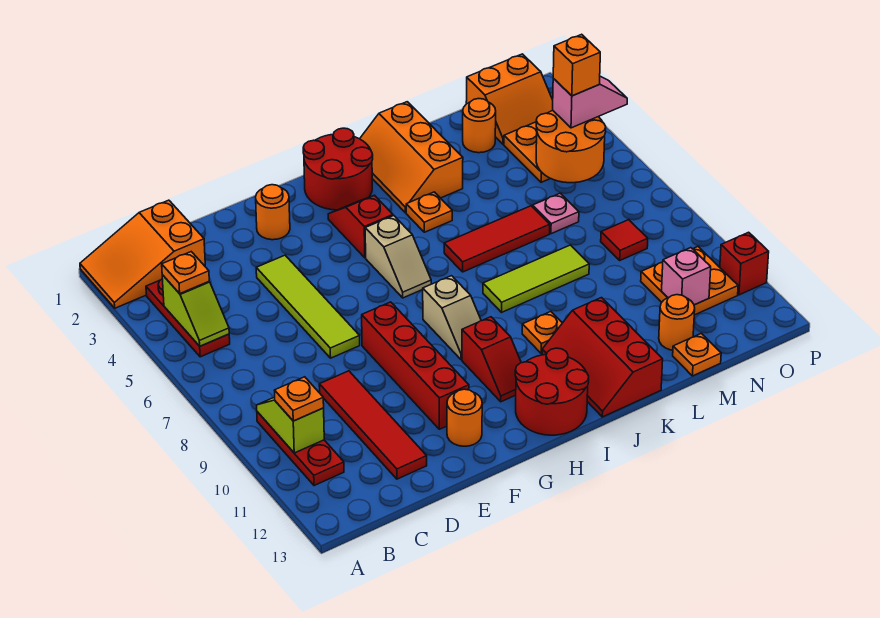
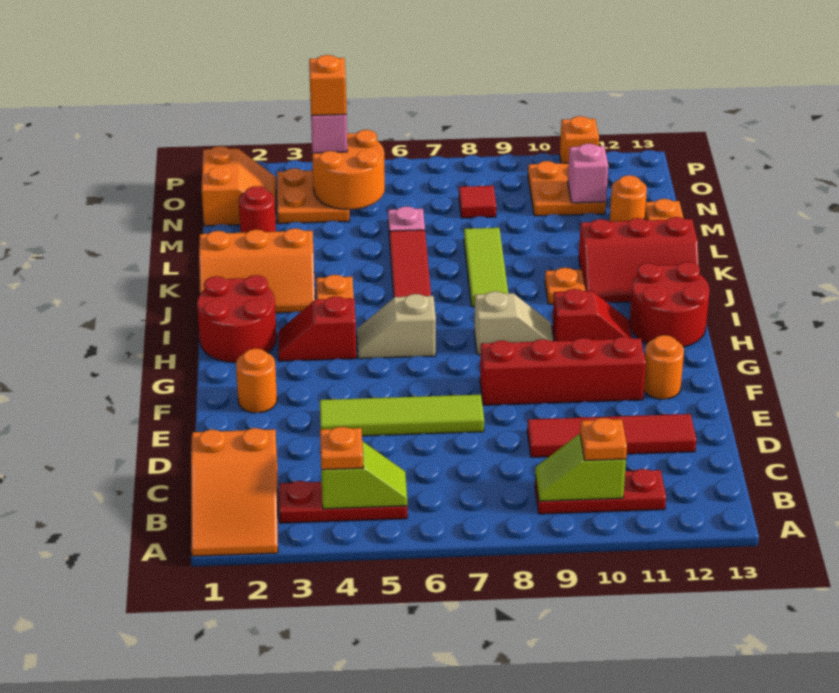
tan 1x2 slope [365,216,431,298] -> tan 1x2 slope turned to [357,294,436,359]
orange 1x1 round brick [463,99,496,153] -> red 1x1 round brick [239,186,276,233]
red 1x1 brick [720,232,769,295] -> orange 1x1 brick [560,116,599,163]

